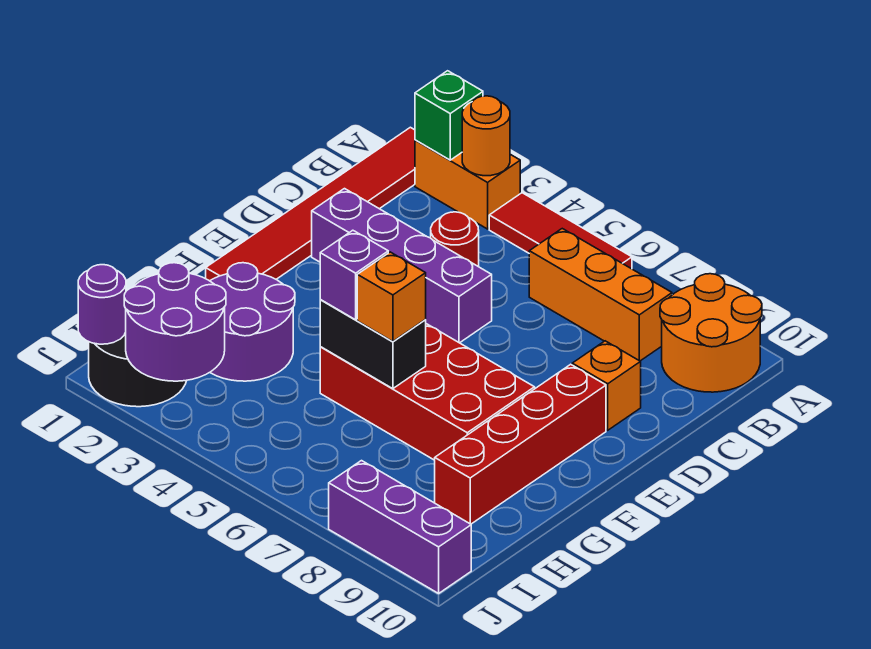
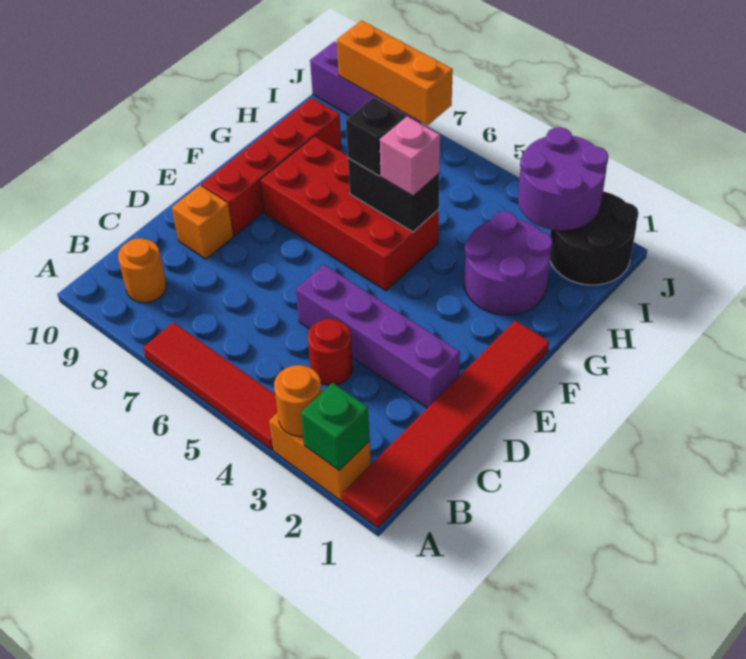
red 1x3 tile [489,193,632,269] -> red 1x4 tile [143,322,278,450]
orange 2x2 round brick [660,274,762,392] -> orange 1x1 round brick [118,238,166,303]
orange 1x3 brick [529,229,672,361] -> orange 1x3 brick moved to [337,21,453,125]
purple 1x1 brick [320,230,388,320] -> pink 1x1 brick [380,116,440,196]
orange 1x1 brick [357,252,426,342] -> black 1x1 brick [346,97,406,176]
purple 1x1 round brick [78,265,126,344] -> none

